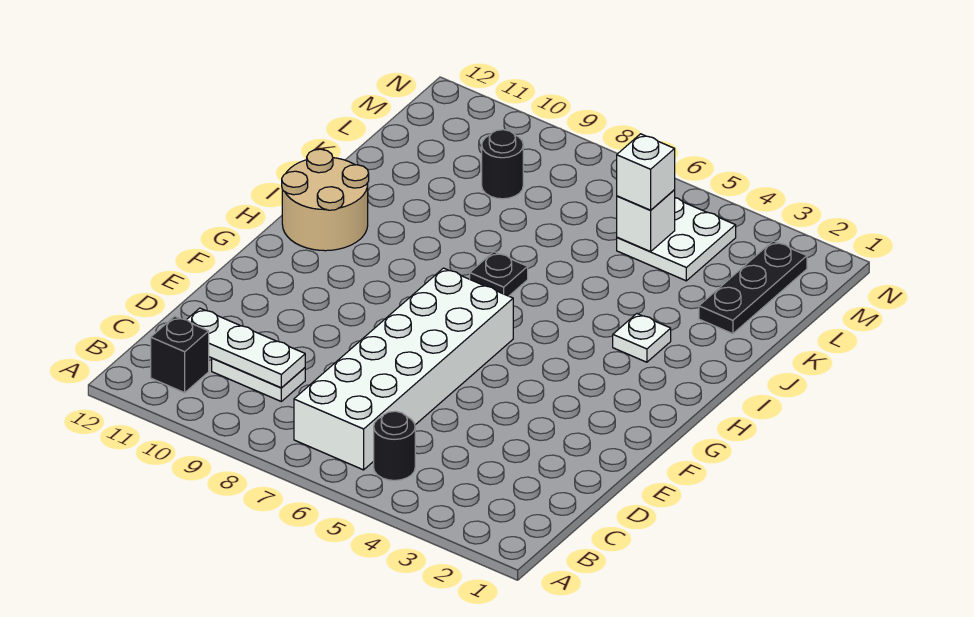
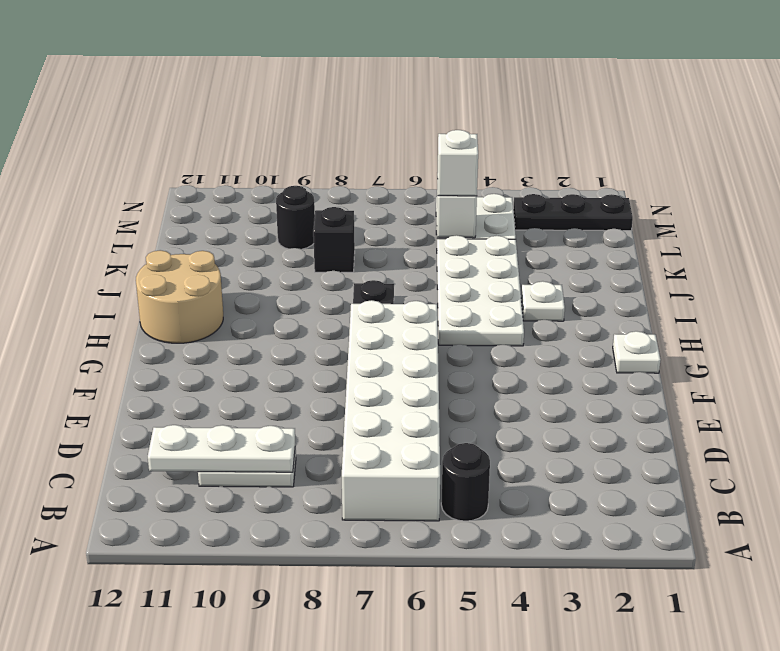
black 1x1 brick [151,316,209,393] -> black 1x1 brick moved to [313,207,355,272]
none -> white 1x1 plate [613,331,661,373]
none -> white 2x4 plate [437,235,524,346]
black 1x3 plate [699,241,807,334] -> black 1x3 plate turned to [513,194,633,231]

